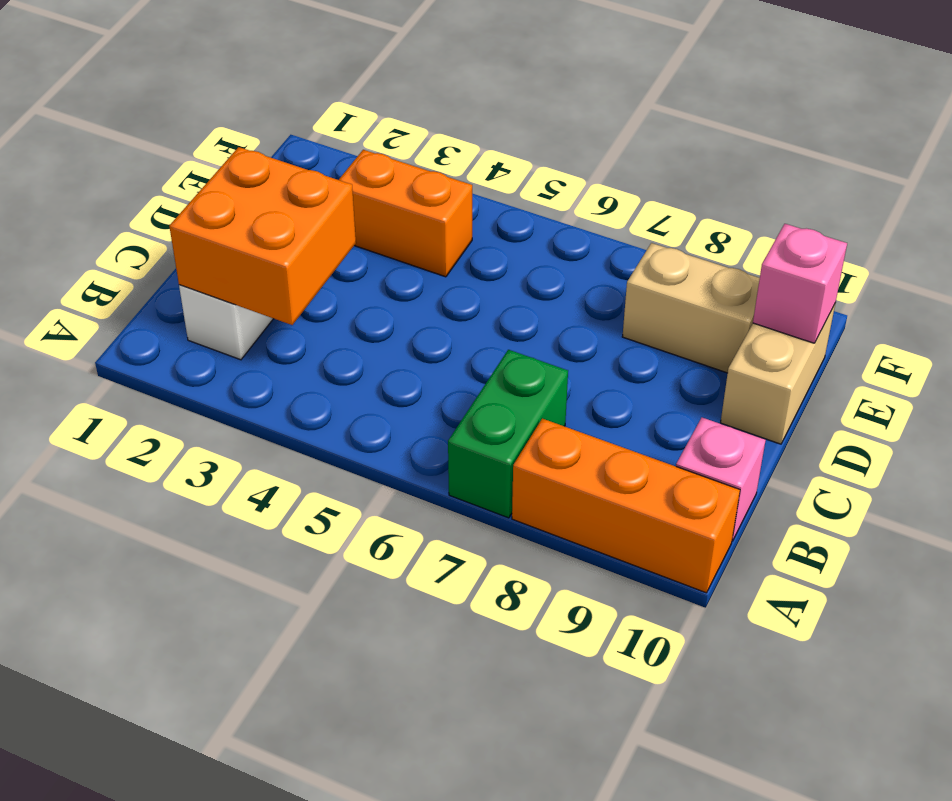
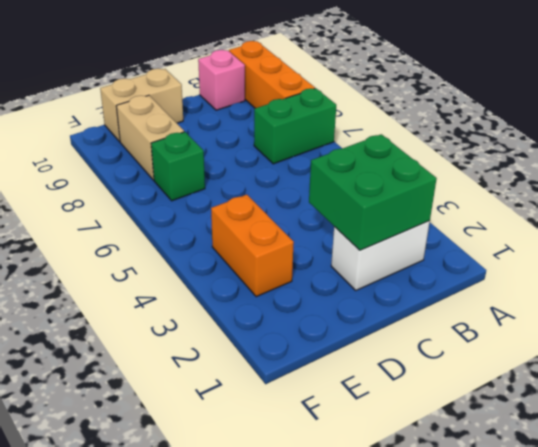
orange 2x2 brick [169,147,356,325] -> green 2x2 brick [309,134,437,250]
none -> green 1x1 brick [151,132,205,201]
pink 1x1 brick [753,224,847,343] -> none

